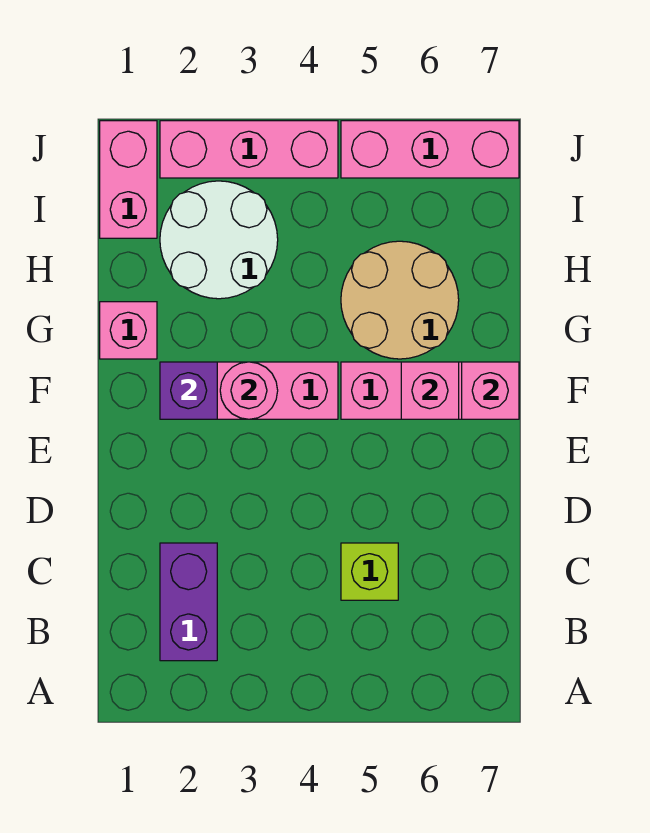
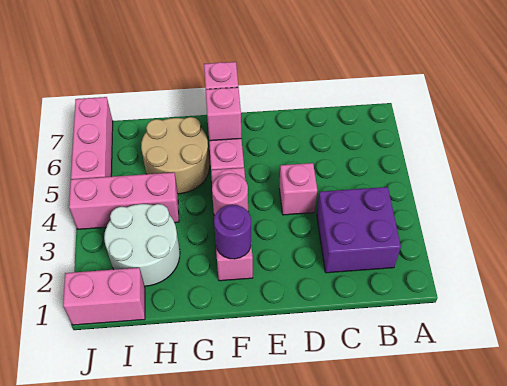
purple 1x2 brick [160,543,217,661] -> purple 2x2 brick [317,187,401,273]
lime 1x1 brick [341,543,398,600] -> none
purple 1x1 brick [160,362,217,419] -> purple 1x1 round brick [214,205,251,259]
pink 1x1 brick [100,302,157,359] -> pink 1x1 brick moved to [279,163,317,215]
pink 1x3 brick [160,121,338,178] -> pink 1x3 brick turned to [69,172,179,229]

